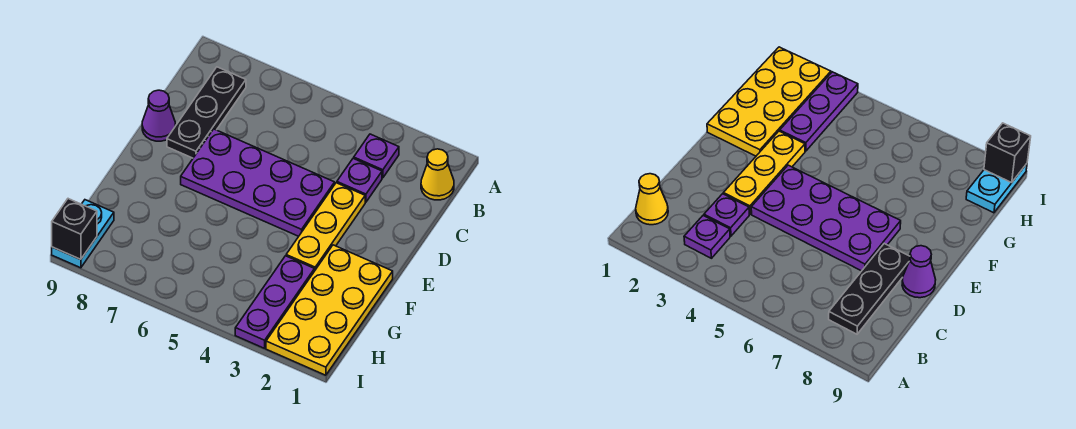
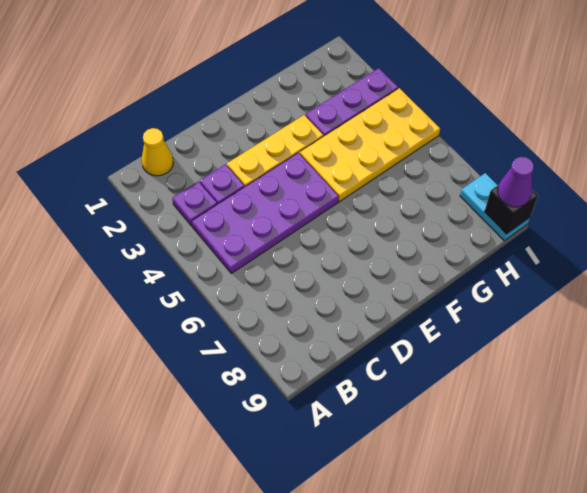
black 1x3 plate [167,67,246,158] -> none
purple 2x4 plate [181,129,335,236] -> purple 2x4 plate turned to [192,153,339,273]
purple 1x1 cone [142,90,175,141] -> purple 1x1 cone moved to [498,157,534,207]
yellow 2x4 plate [266,245,393,375] -> yellow 2x4 plate moved to [300,88,440,202]
cyan 1x2 plate [52,200,114,268] -> cyan 1x2 plate turned to [460,173,530,241]

